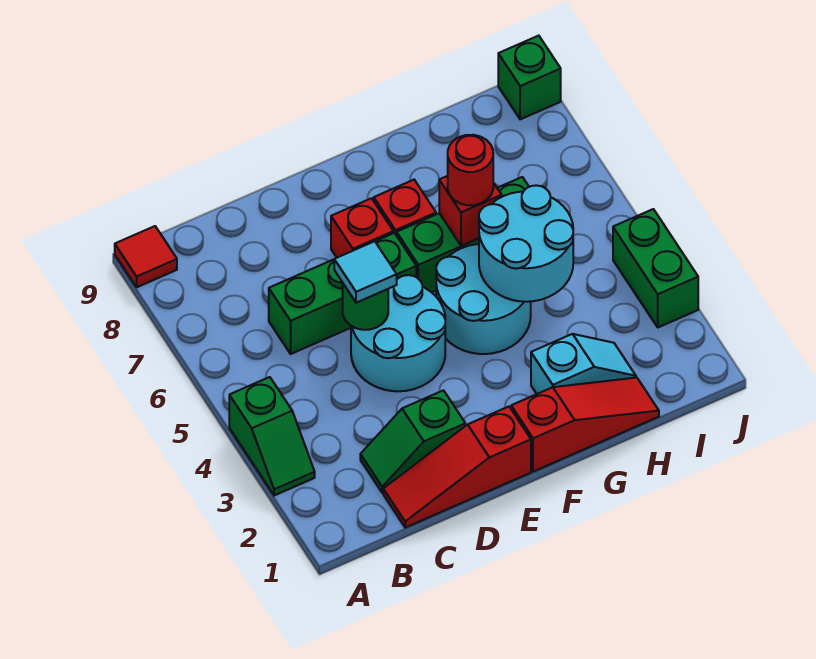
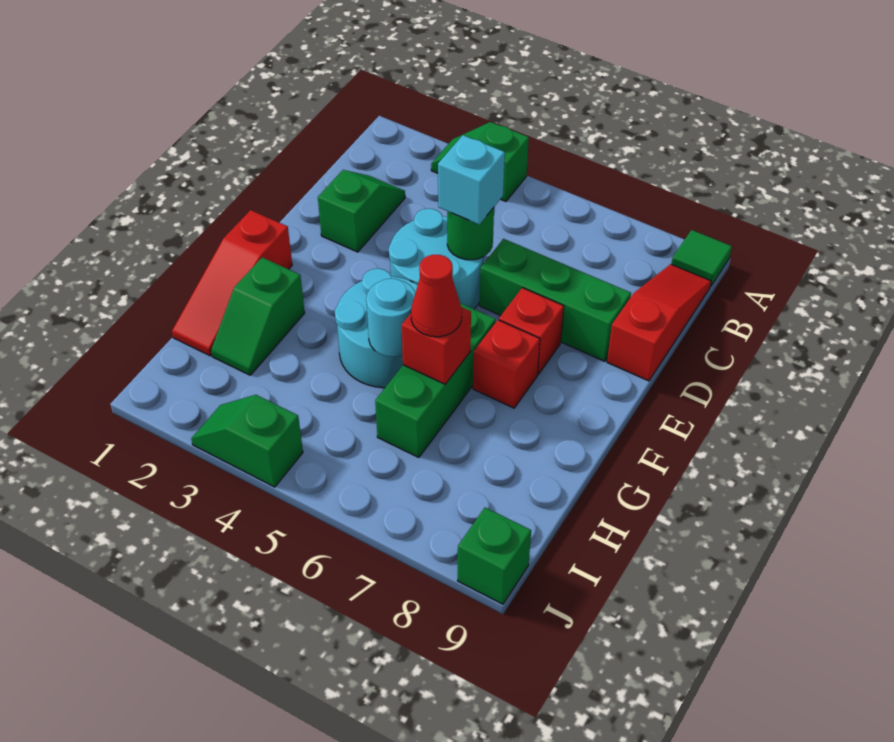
red 1x1 tile [115,226,177,287] -> green 1x1 tile [671,230,732,286]
red 1x3 slope [383,407,531,527] -> red 1x3 slope moved to [607,264,711,381]
green 1x3 brick [269,233,416,354] -> green 1x3 brick turned to [480,239,631,361]
cyan 1x1 tile [334,241,397,303] -> cyan 1x1 brick [438,135,505,224]
cyan 1x2 slope [531,334,636,394] -> green 1x2 slope [211,257,305,375]
cyan 2x2 round brick [479,185,573,302] -> cyan 1x1 round brick [366,279,415,357]
red 1x1 round brick [448,135,493,205] -> red 1x1 cone [411,255,462,337]
green 1x2 brick [613,209,698,327] -> green 1x2 slope [191,395,303,487]

